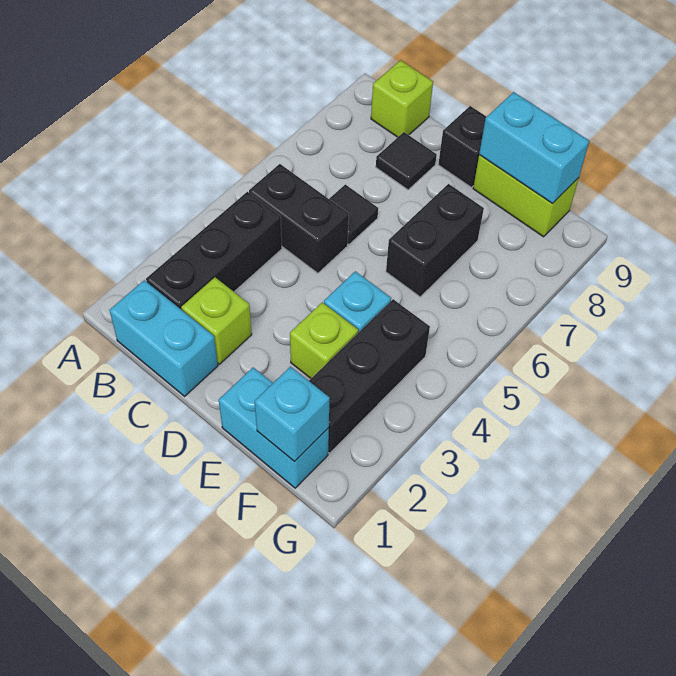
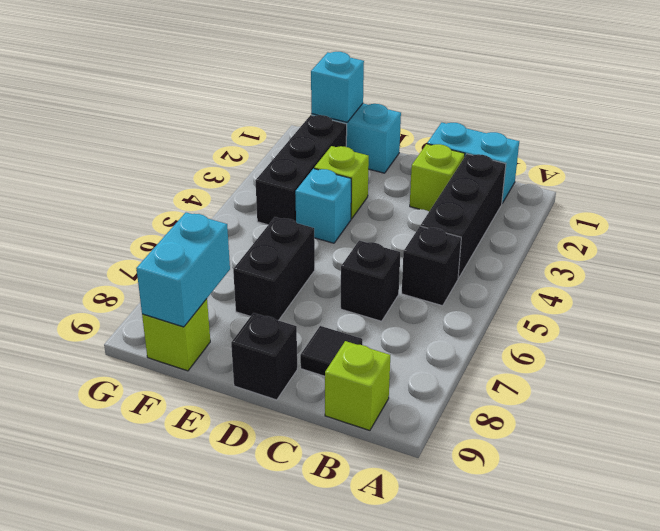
black 1x2 brick [249,164,349,273] -> black 1x1 brick [402,226,461,306]
black 1x1 tile [329,184,378,245] -> black 1x1 brick [341,241,400,321]
lime 1x2 brick [473,155,579,237] -> lime 1x1 brick [142,299,210,371]
cyan 1x2 brick [479,92,589,203] -> cyan 1x2 brick turned to [136,212,230,327]

